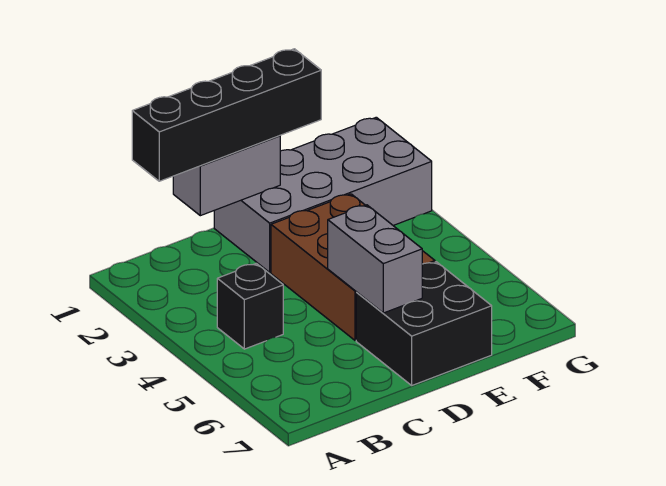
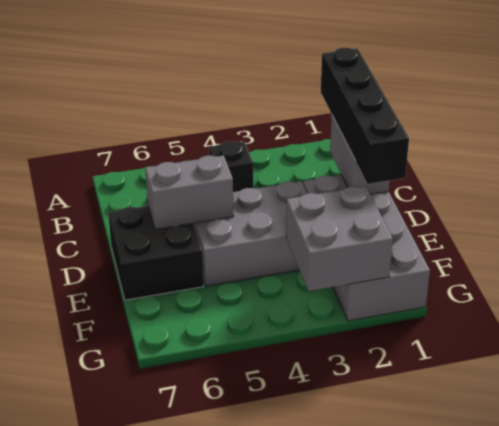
brown 2x3 brick [271,194,435,340] -> grey 2x3 brick [194,181,307,286]
none -> grey 2x2 brick [286,186,393,291]

